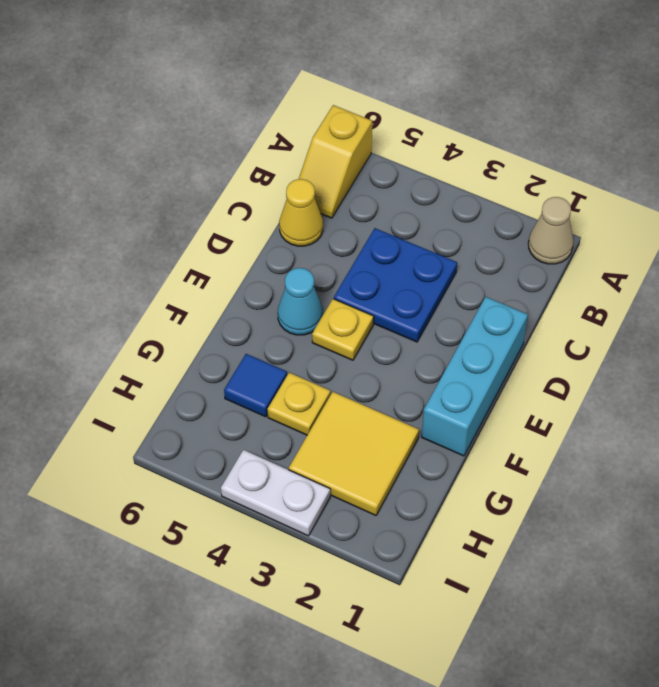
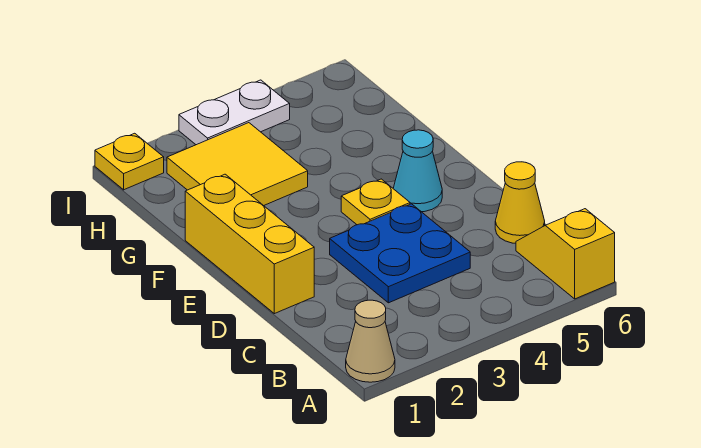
cyan 1x3 brick [422,297,528,456] -> yellow 1x3 brick [185,174,314,314]
yellow 1x1 plate [268,373,330,435] -> yellow 1x1 plate moved to [95,133,164,190]
blue 1x1 tile [224,354,287,417] -> none

